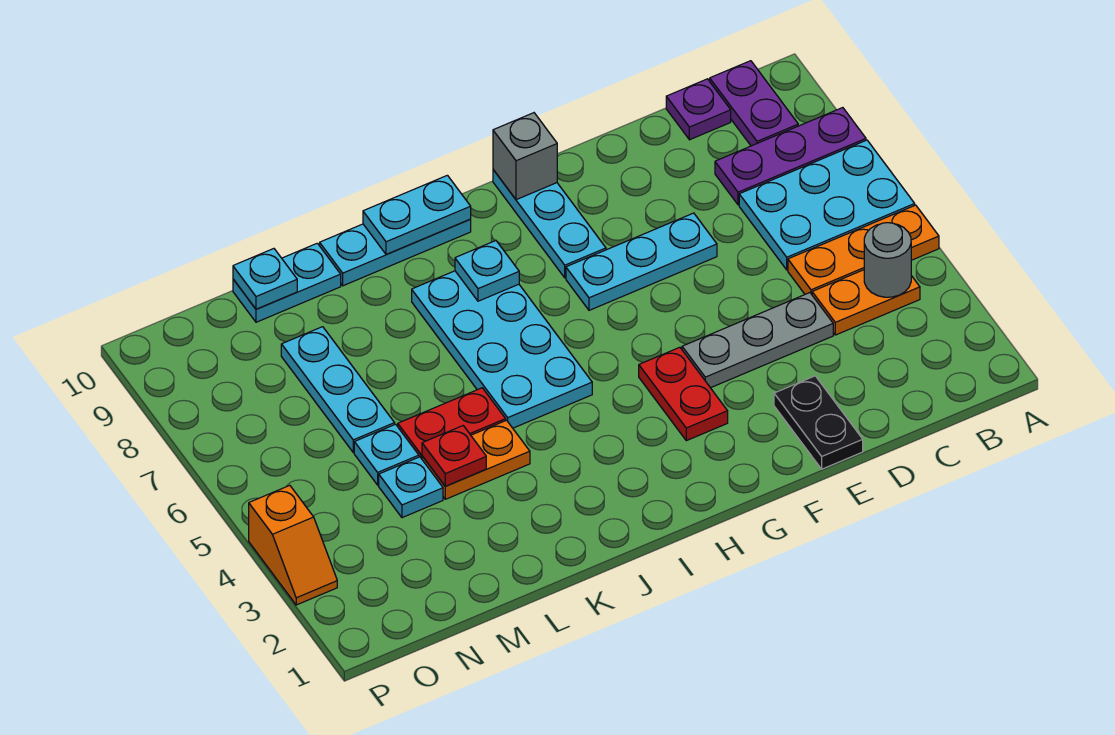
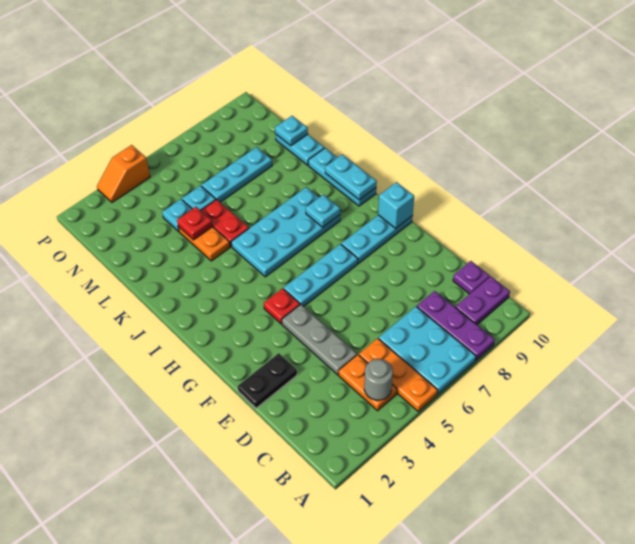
cyan 1x3 plate [566,213,717,310] -> cyan 1x3 plate turned to [284,244,358,307]
red 1x2 plate [639,347,728,441] -> red 1x1 plate [264,288,300,324]
grey 1x1 brick [493,113,557,200] -> cyan 1x1 brick [378,182,414,228]

